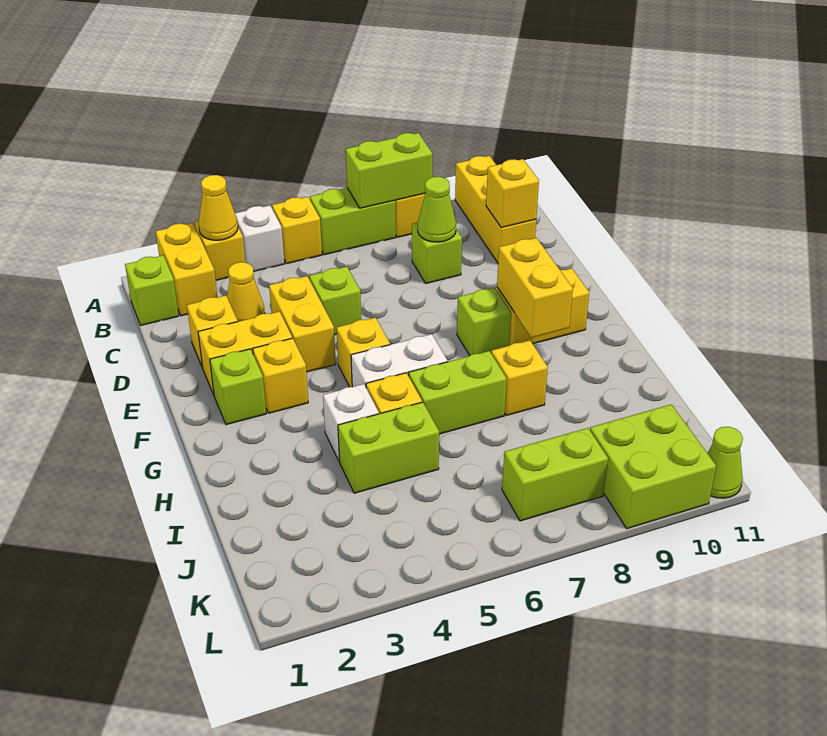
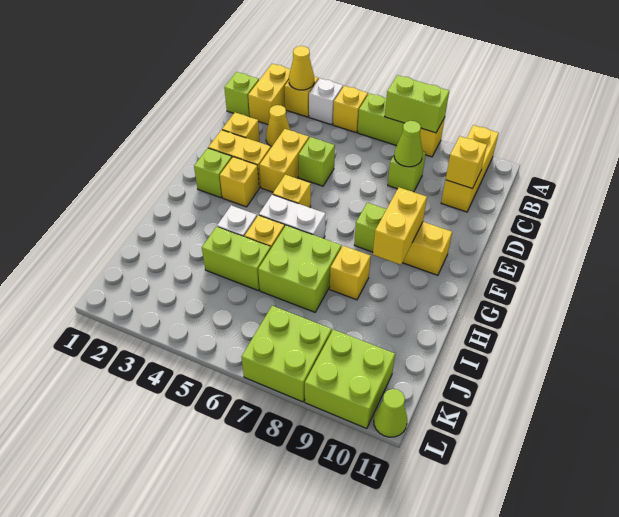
lime 1x2 brick [409,351,507,434] -> lime 2x2 brick [258,225,341,312]
lime 1x2 brick [502,428,608,521] -> lime 2x2 brick [242,306,332,402]

